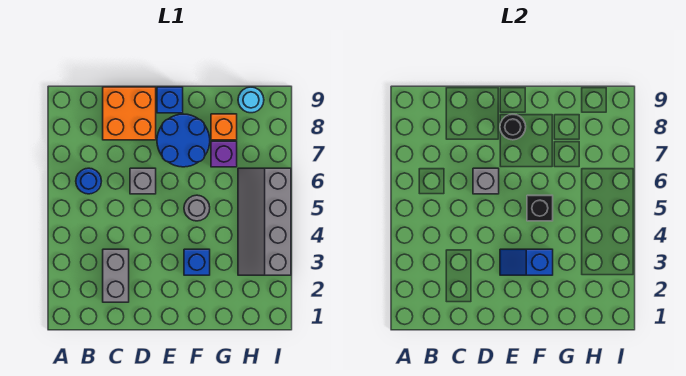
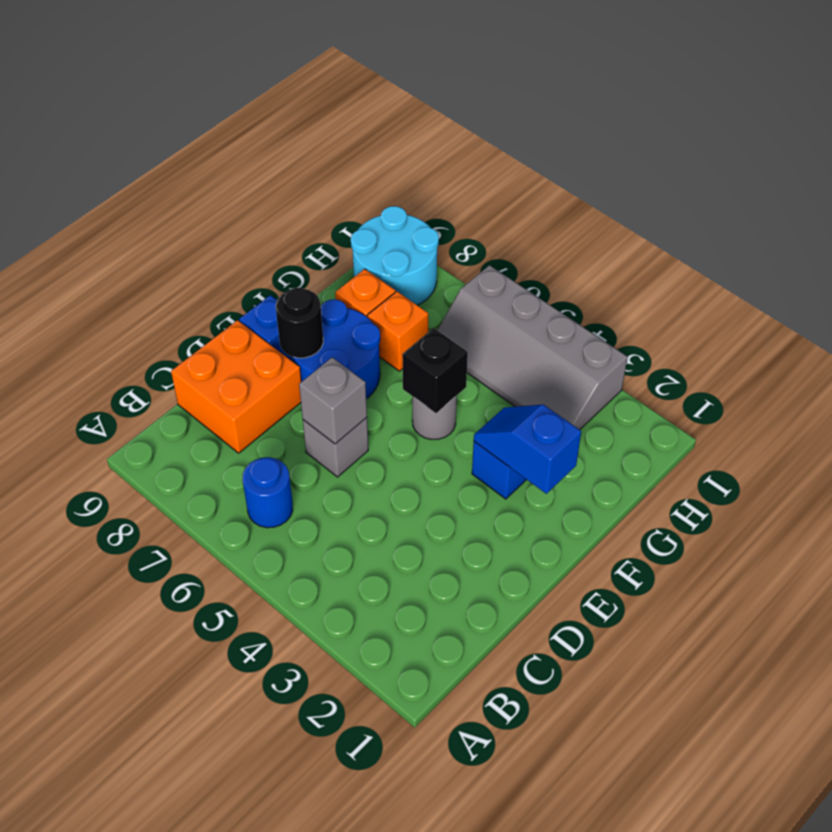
grey 1x2 brick [103,249,129,302] -> none
blue 1x2 slope [500,249,553,275] -> blue 1x2 slope turned to [474,405,581,494]
purple 1x1 brick [211,141,237,167] -> orange 1x1 brick [367,292,428,371]
cyan 1x1 round brick [238,87,264,113] -> cyan 2x2 round brick [351,206,439,305]

